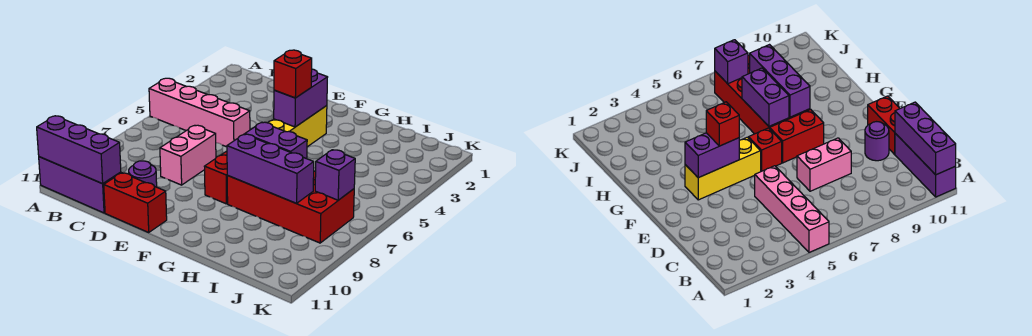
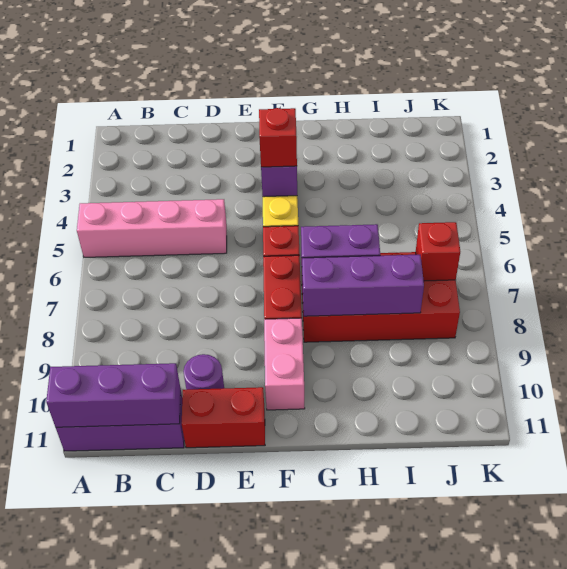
pink 1x2 brick [160,125,216,185] -> pink 1x2 brick moved to [264,318,305,410]
purple 1x1 brick [315,150,355,200] -> red 1x1 brick [416,222,460,281]

